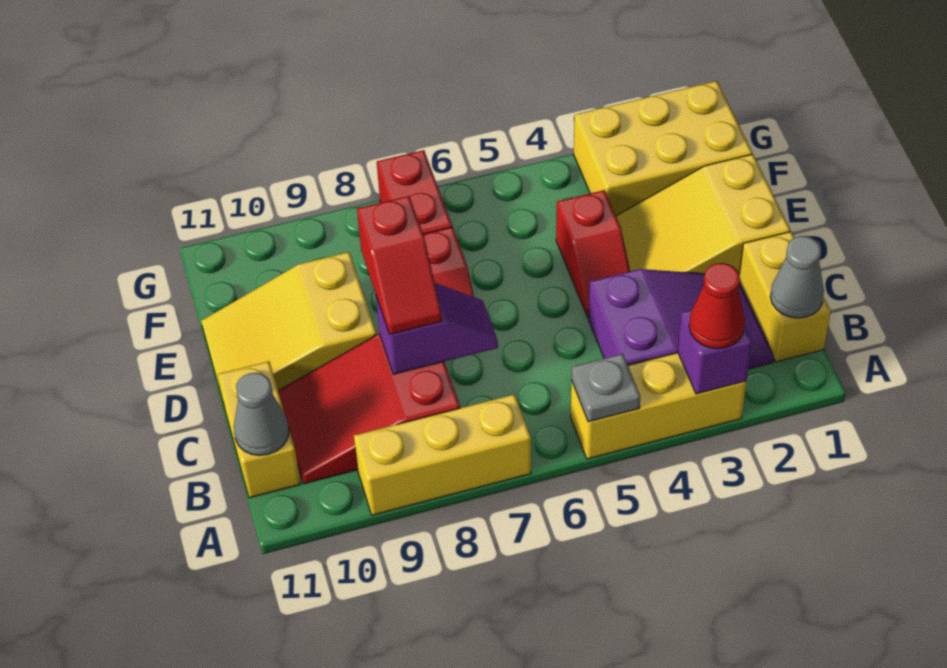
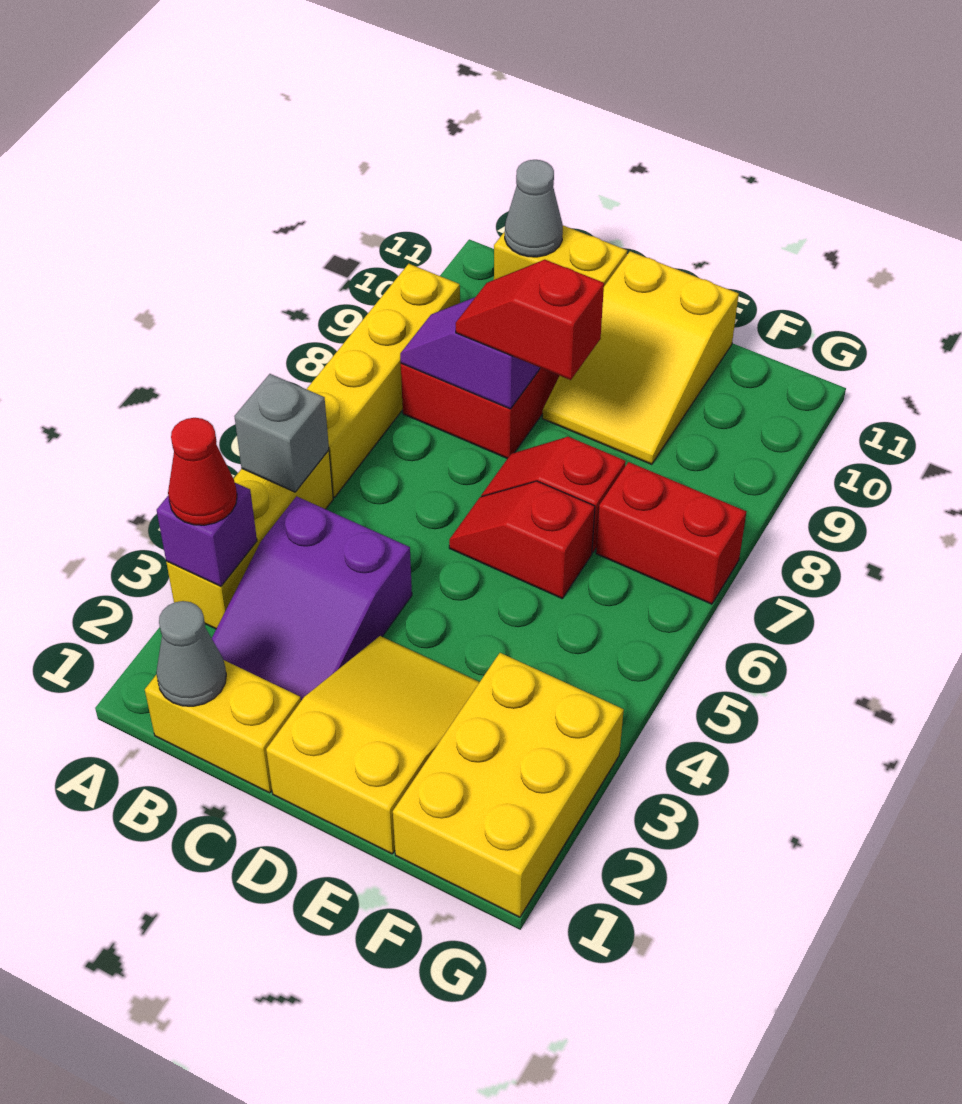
grey 1x1 plate [571,354,640,422] -> grey 1x1 brick [234,374,329,492]
yellow 1x3 brick [354,394,531,515] -> yellow 1x4 brick [307,264,460,497]
purple 1x2 slope [376,283,498,374] -> purple 1x2 slope turned to [400,297,540,409]
red 1x2 slope [556,190,630,318] -> red 1x2 slope moved to [449,481,595,599]
yellow 2x3 slope [201,252,377,404] -> yellow 2x3 slope turned to [542,251,739,464]

